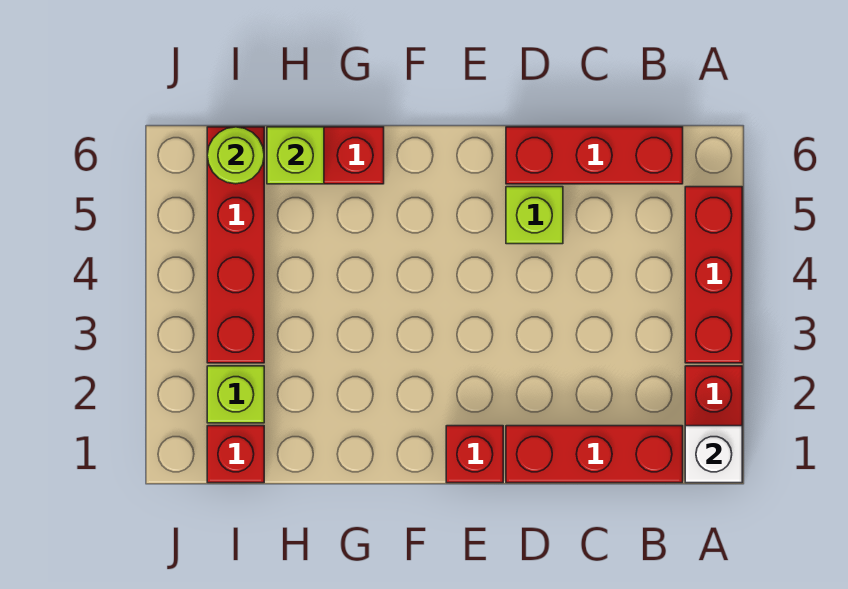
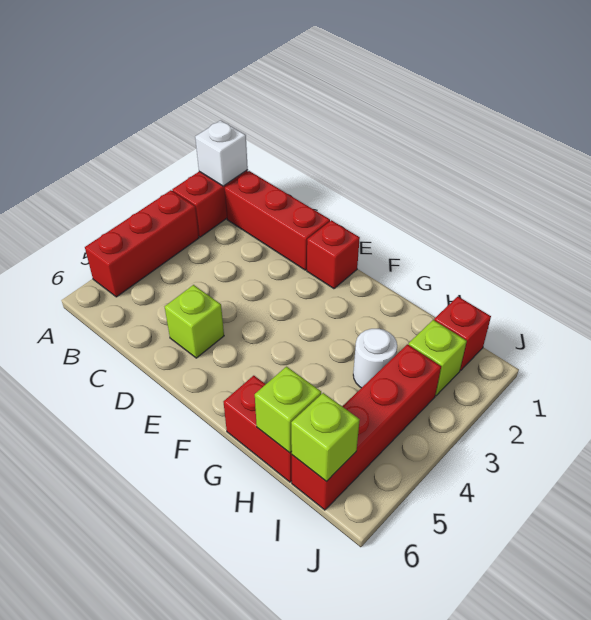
red 1x3 brick [506,127,683,184] -> none
none -> white 1x1 round brick [353,329,397,388]
lime 1x1 round brick [207,127,264,184] -> lime 1x1 brick [291,393,360,482]

